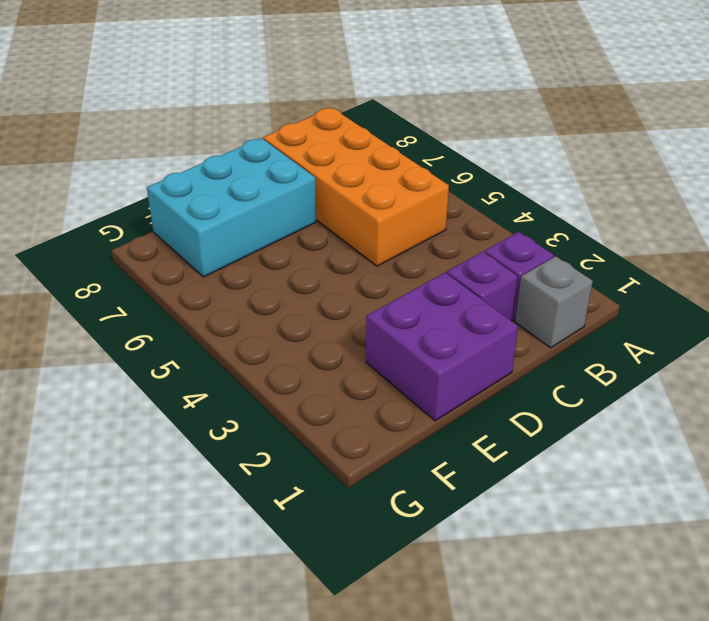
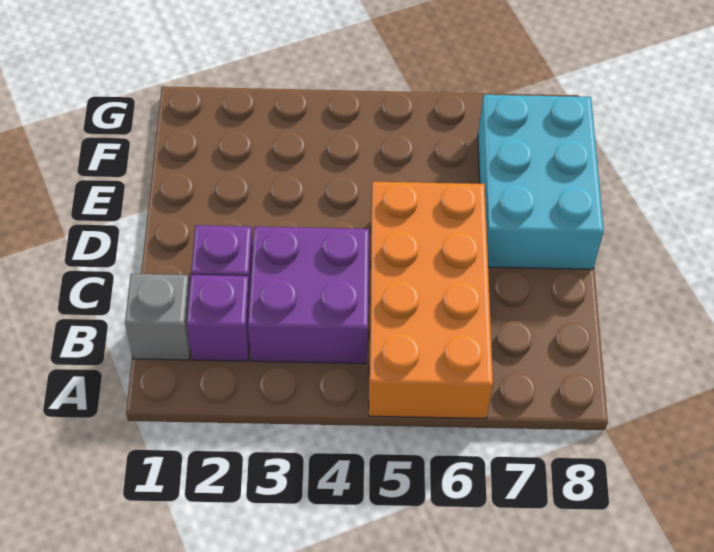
orange 2x4 brick [263,108,449,266] -> orange 2x4 brick turned to [369,182,493,419]
purple 2x2 brick [366,273,518,421] -> purple 2x2 brick moved to [248,227,369,364]

